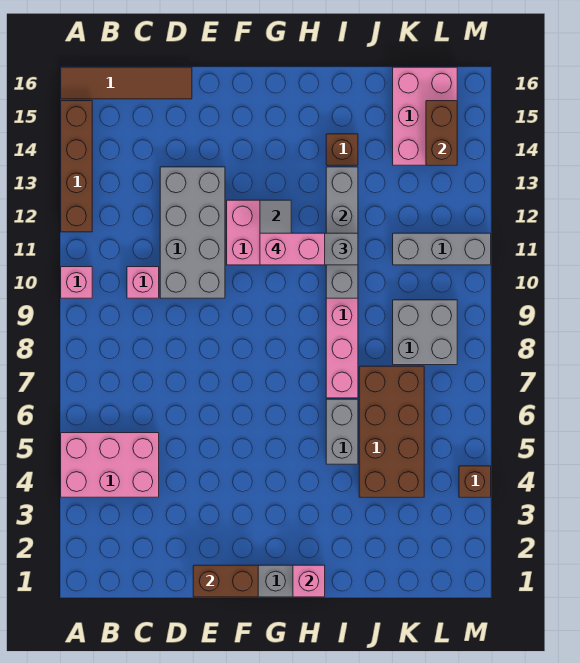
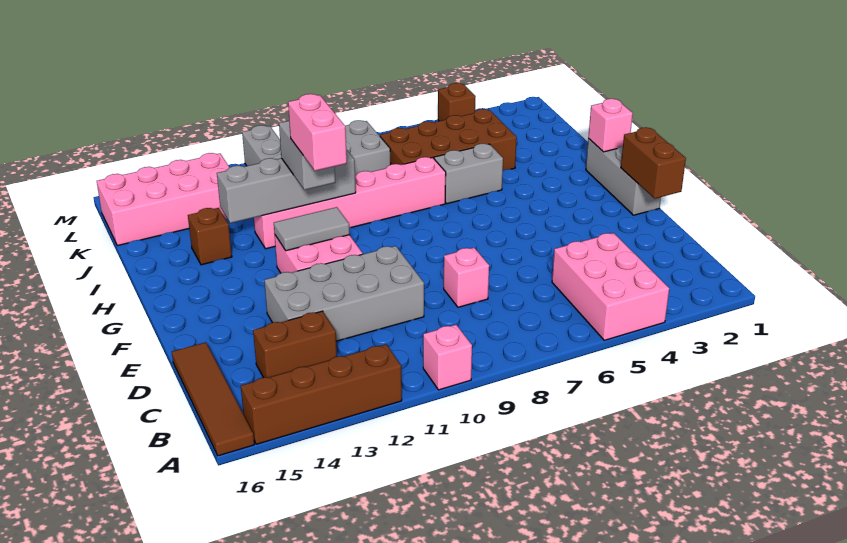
pink 1x1 brick [127,267,159,298] -> pink 1x1 brick moved to [444,248,489,307]
pink 2x3 brick [393,67,457,165] -> pink 2x4 brick [97,153,229,246]
brown 1x2 brick [426,101,457,165] -> brown 1x2 brick moved to [253,311,337,378]

